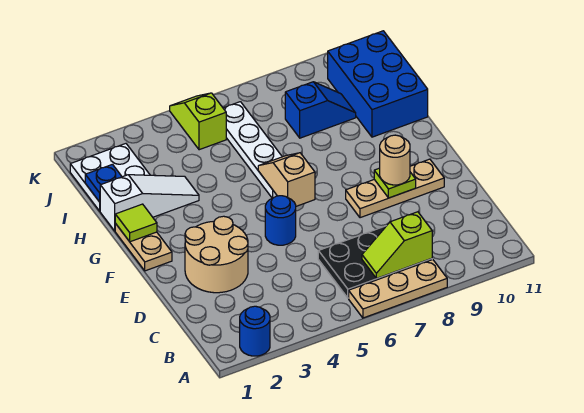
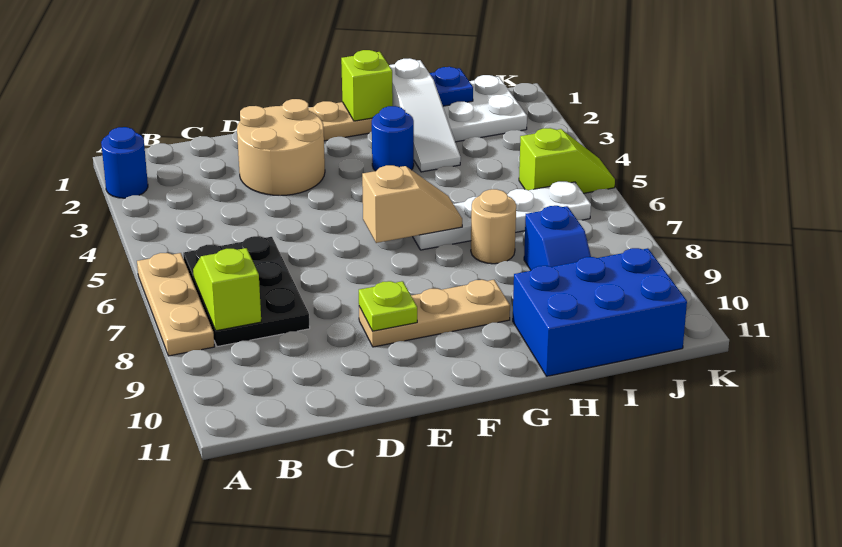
blue 1x1 round brick [265,196,296,245] -> blue 1x1 round brick moved to [372,106,414,171]
tan 1x3 plate [346,159,444,218] -> tan 1x3 plate turned to [359,280,510,347]
tan 1x1 round brick [380,135,410,185] -> tan 1x1 round brick moved to [471,189,516,264]
lime 1x1 tile [115,204,157,242] -> lime 1x1 brick [341,50,393,121]

